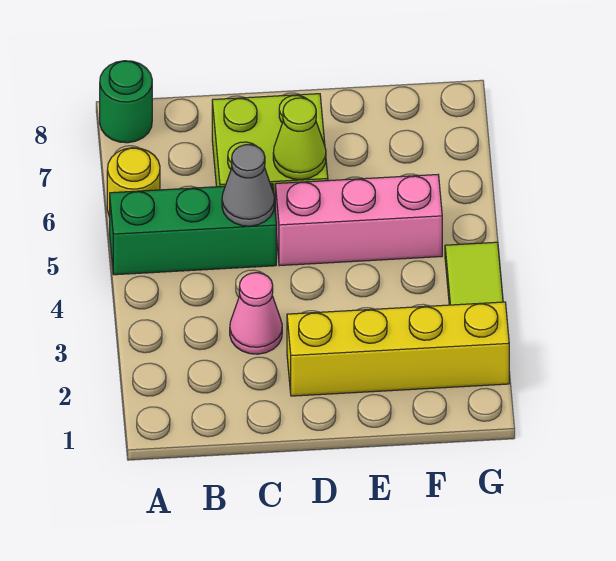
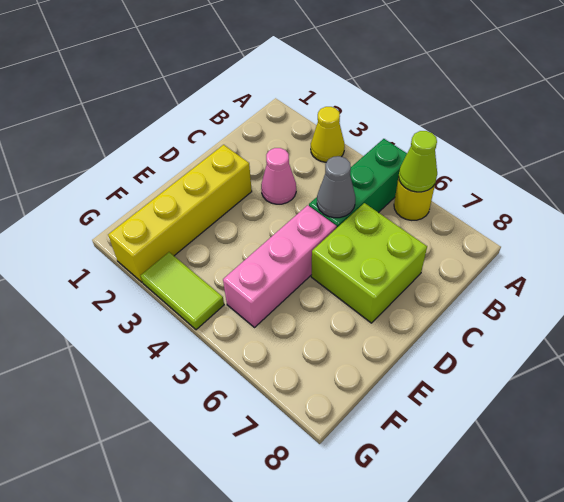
none -> yellow 1x1 cone [311,107,345,162]
green 1x1 round brick [100,61,152,143] -> none
lime 1x1 cone [273,98,326,180] -> lime 1x1 cone moved to [399,131,437,192]

